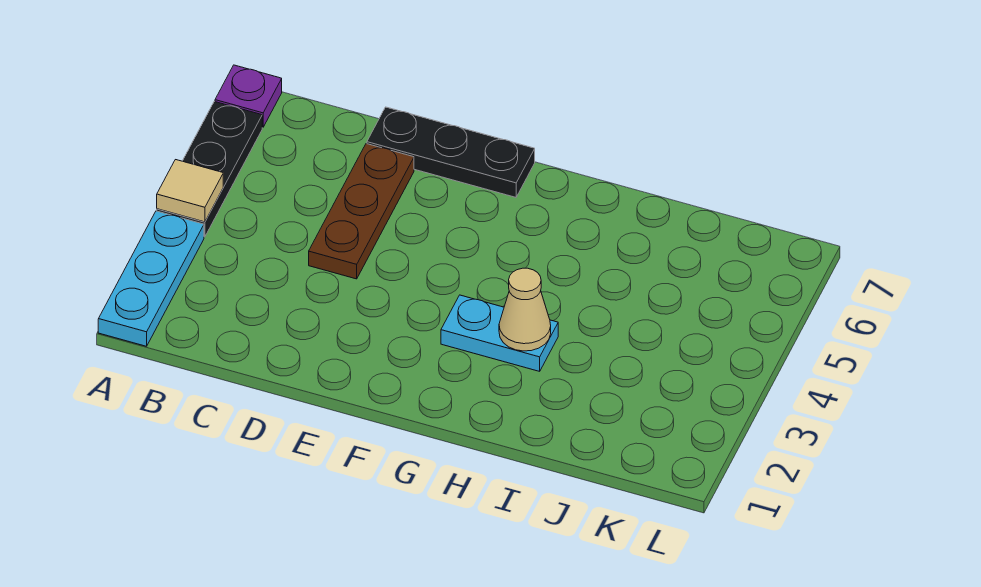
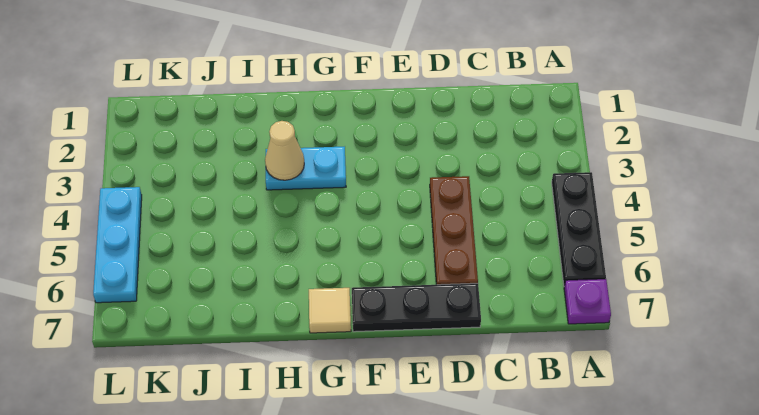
cyan 1x3 plate [98,211,204,346] -> cyan 1x3 plate moved to [93,187,142,303]
tan 1x1 tile [157,160,223,222] -> tan 1x1 tile moved to [309,288,351,333]

